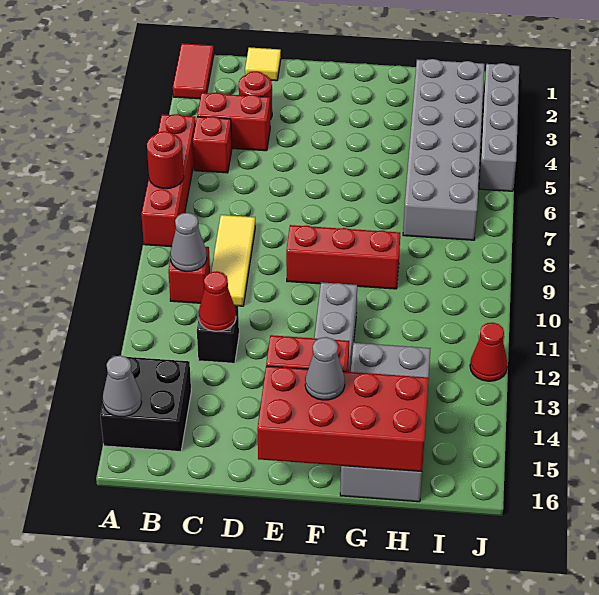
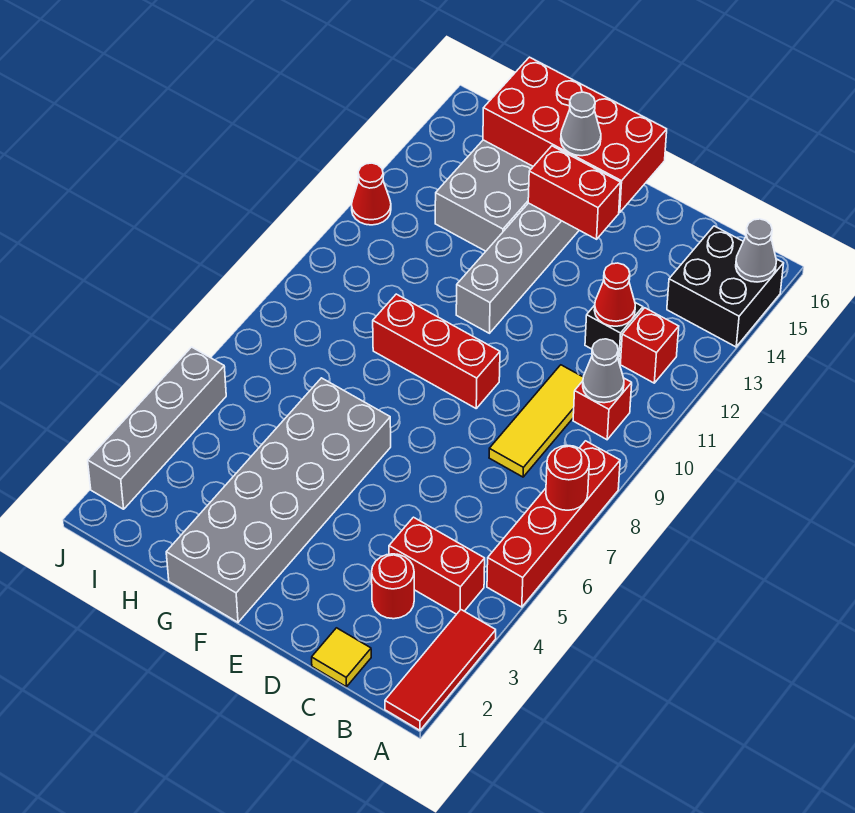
red 1x2 tile [173,43,214,99] -> red 1x3 tile [385,610,496,730]
red 1x1 brick [193,116,232,173] -> red 1x1 brick moved to [620,308,679,383]
grey 2x6 brick [403,59,485,240] -> grey 2x6 brick moved to [166,378,391,622]

